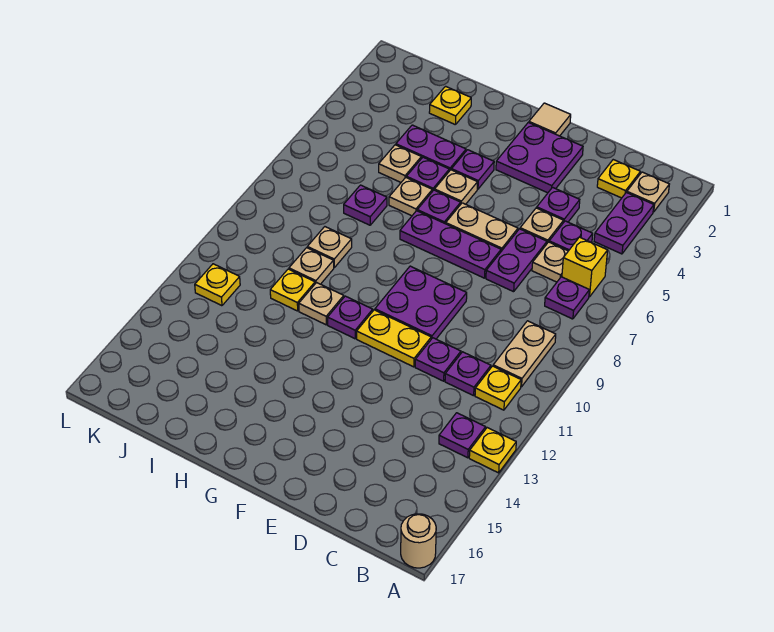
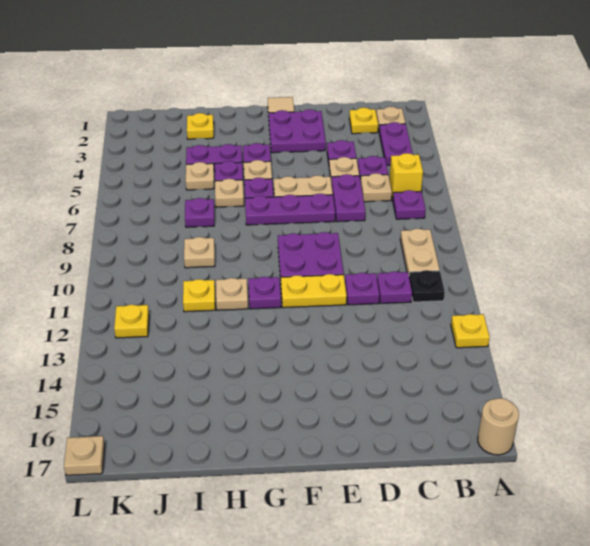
yellow 1x1 plate [475,366,521,410] -> black 1x1 plate [409,270,445,302]
purple 1x1 plate [439,413,486,458] -> none
tan 1x1 plate [289,248,334,284] -> tan 1x1 plate moved to [64,436,105,475]

